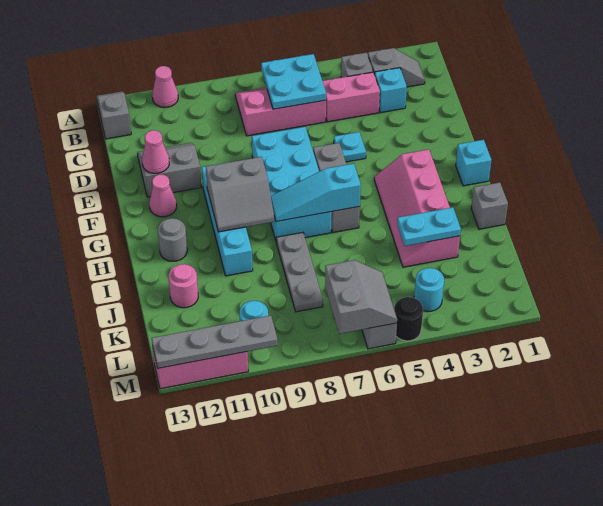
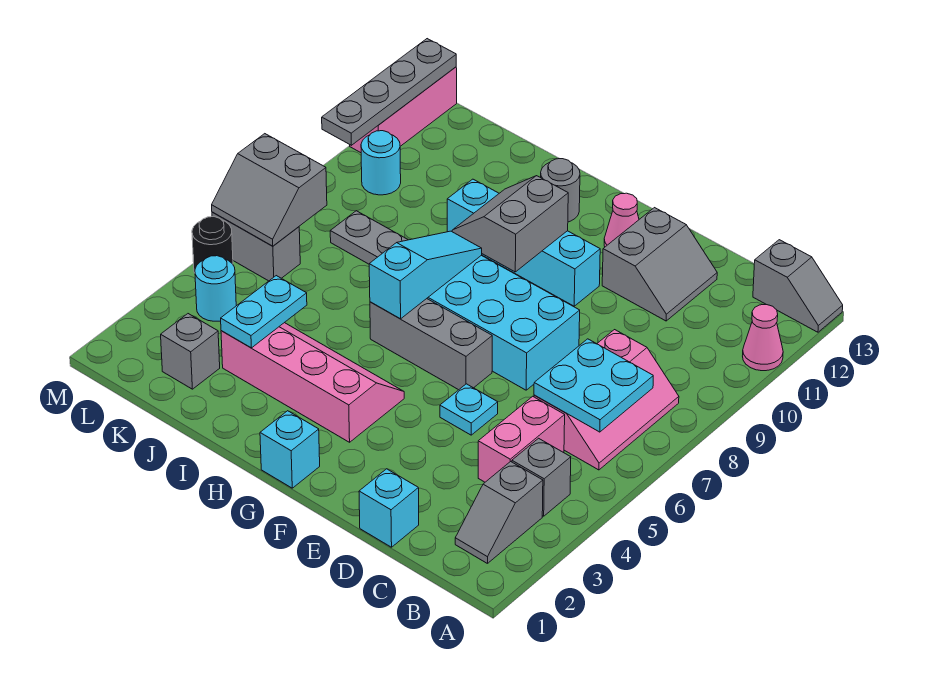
cyan 1x1 brick [375,68,407,113] -> cyan 1x1 brick moved to [359,469,419,547]
pink 1x1 cone [142,130,169,173] -> none
grey 1x1 brick [471,182,508,229] -> grey 1x1 brick moved to [161,314,220,389]
pink 1x1 round brick [168,264,198,308] -> none

